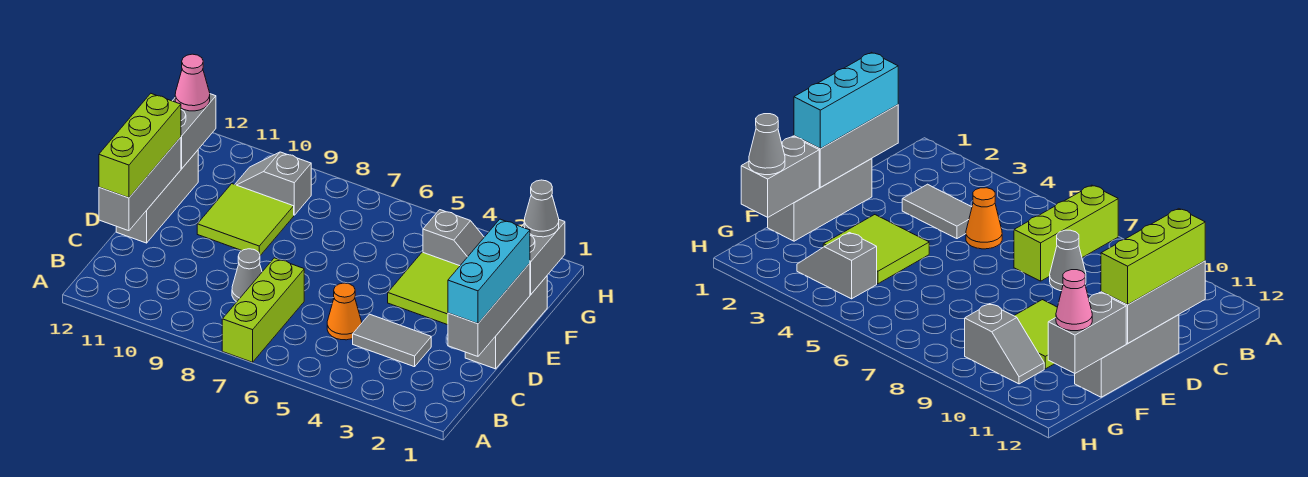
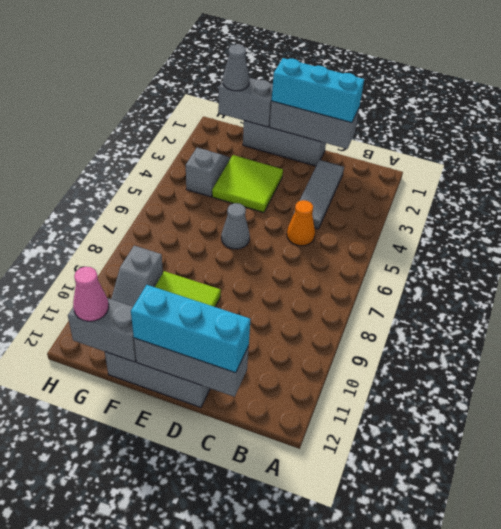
lime 1x3 brick [222,258,304,362] -> none
grey 1x2 tile [353,314,431,367] -> grey 1x3 tile [293,160,344,229]
grey 1x1 cone [232,249,262,302] -> grey 1x1 cone moved to [221,203,250,249]
lime 1x3 brick [99,94,181,198] -> cyan 1x3 brick [131,285,250,373]

